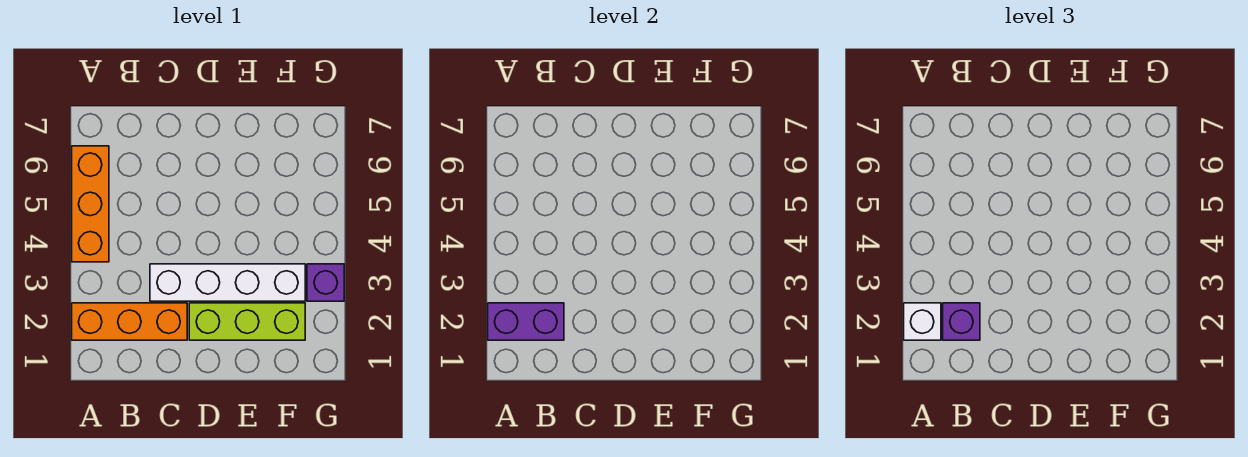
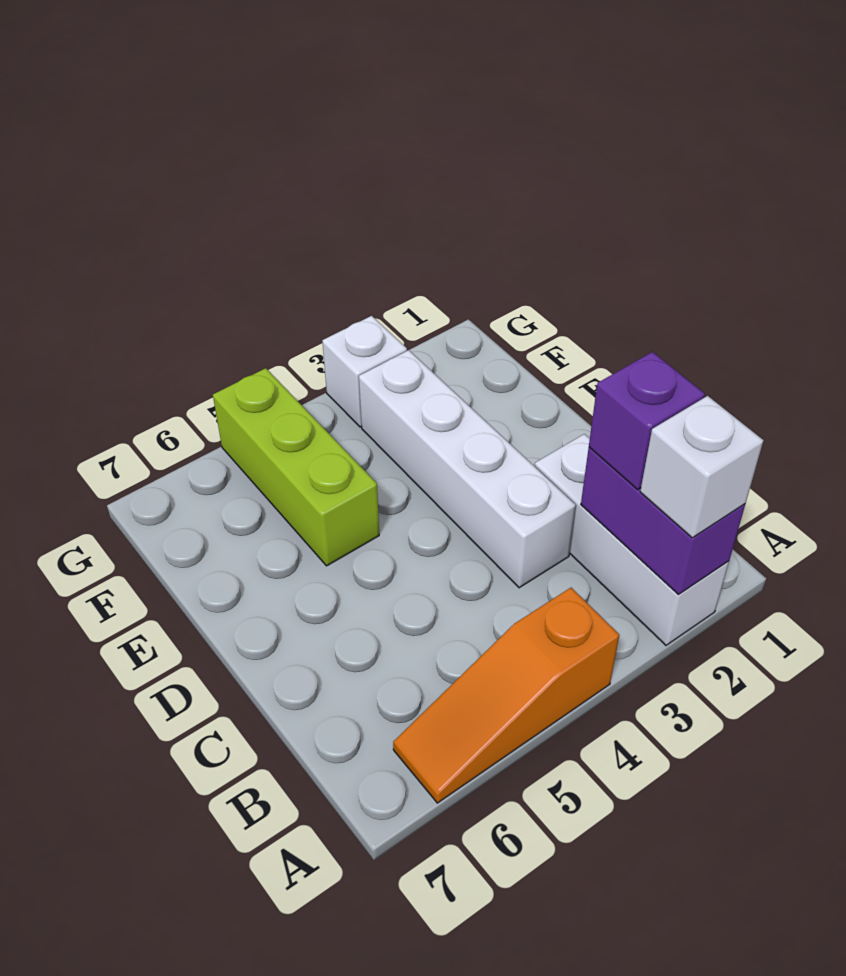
orange 1x3 brick [72,303,187,340] -> white 1x3 brick [535,434,729,645]
orange 1x3 brick [72,146,109,262] -> orange 1x3 slope [393,588,619,803]
lime 1x3 brick [189,303,305,340] -> lime 1x3 brick moved to [213,368,379,566]
purple 1x1 brick [307,264,344,301] -> white 1x1 brick [322,316,407,427]

